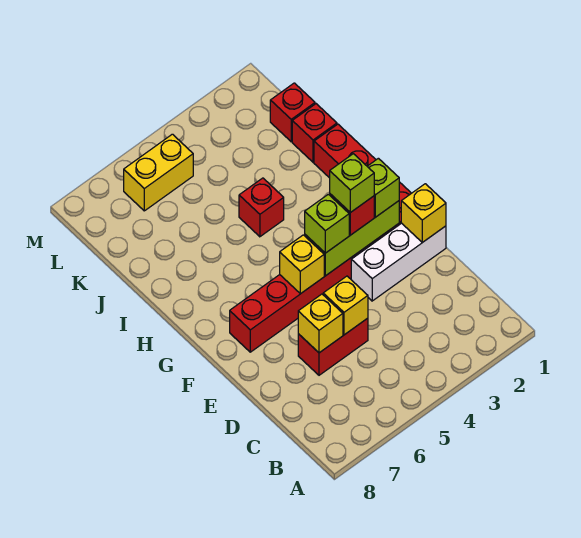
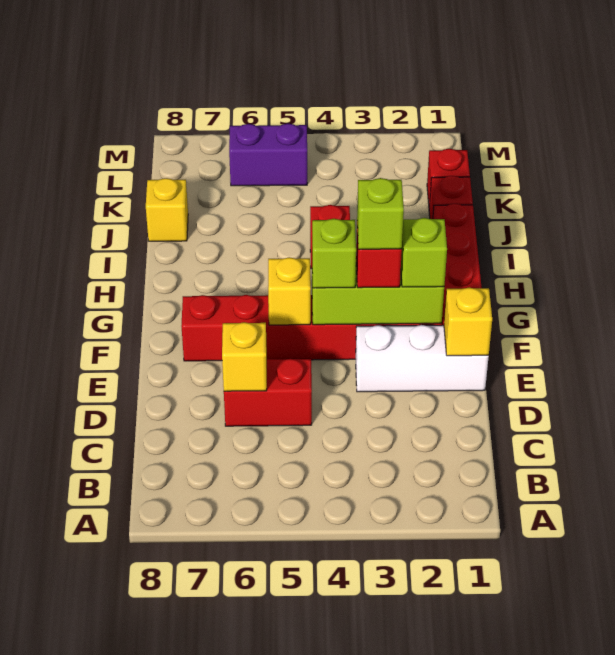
yellow 1x1 brick [323,276,368,335] -> yellow 1x1 brick moved to [146,178,188,241]
yellow 1x2 brick [124,134,193,211] -> purple 1x2 brick [229,124,307,186]

